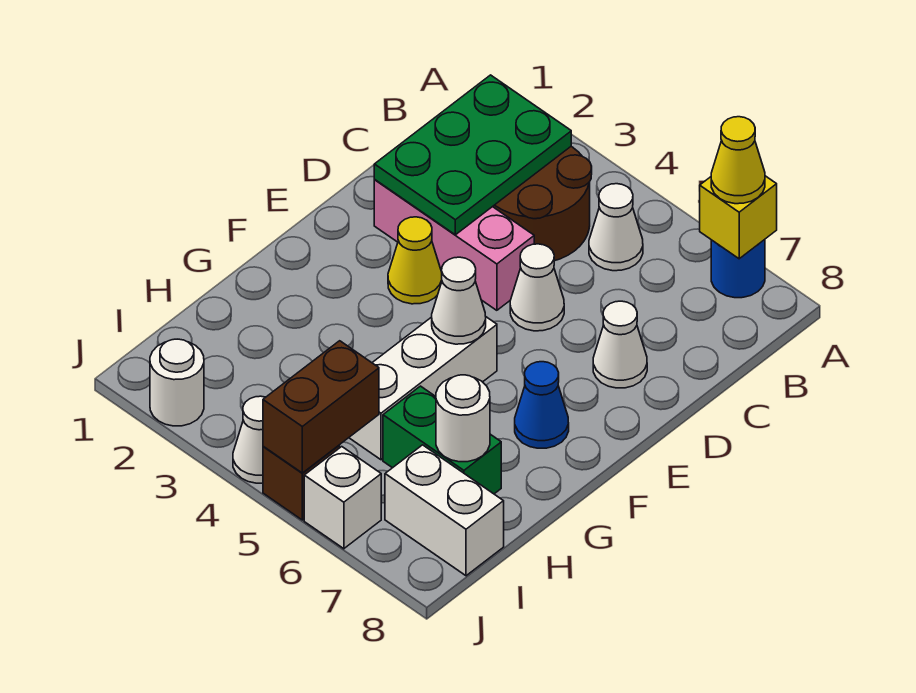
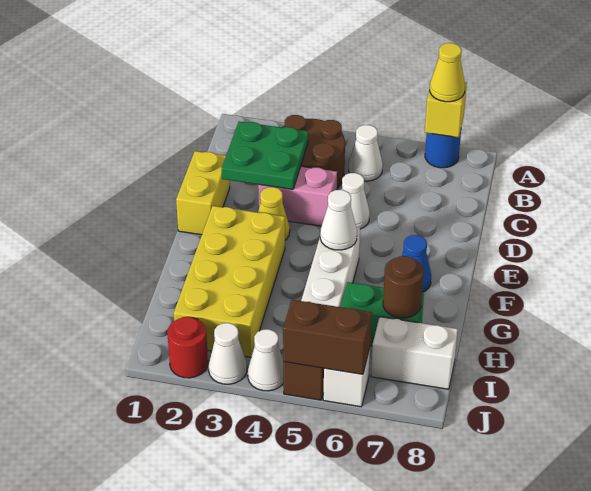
green 2x3 plate [374,75,571,235] -> green 2x2 plate [222,122,308,189]
none -> yellow 1x2 brick [176,151,230,235]
pink 1x3 brick [374,180,534,310] -> pink 1x2 brick [258,166,337,226]
white 1x1 cone [593,301,647,388] -> white 1x1 cone moved to [208,323,247,384]
none -> yellow 2x4 brick [174,206,285,357]
white 1x1 round brick [436,375,490,462] -> brown 1x1 round brick [383,256,423,318]
brown 1x2 brick [263,341,379,473] -> brown 1x2 brick turned to [283,300,372,374]
white 1x1 round brick [150,339,204,426] -> red 1x1 round brick [167,317,208,378]

